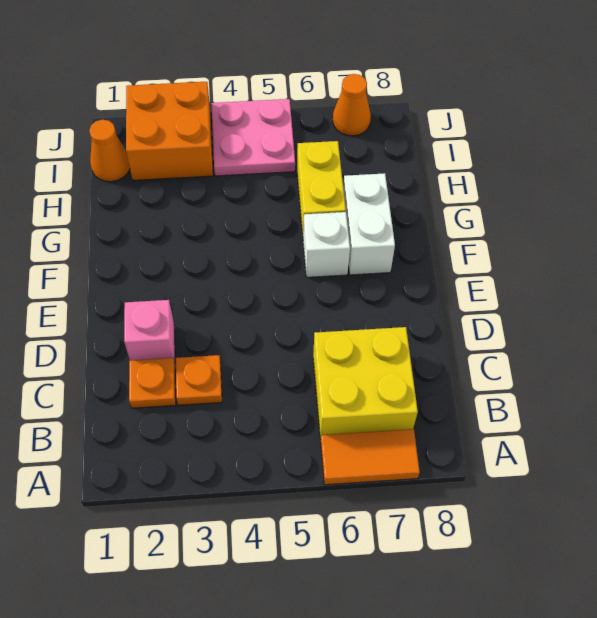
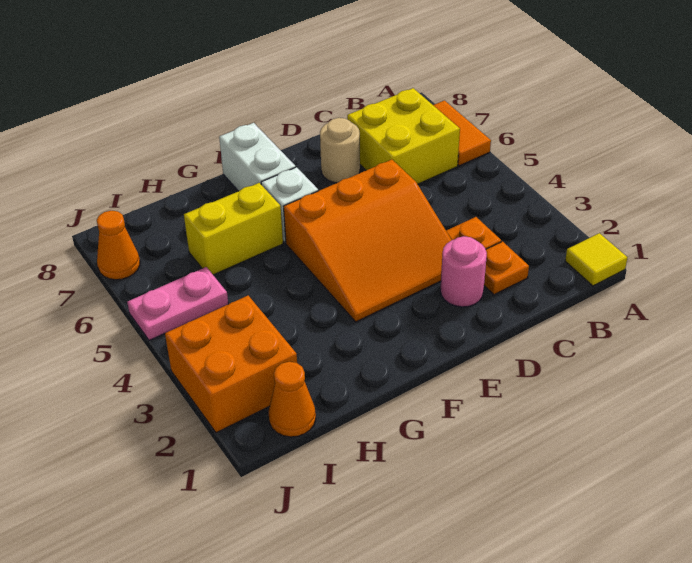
none -> yellow 1x1 tile [565,233,628,286]
pink 1x1 brick [124,300,175,363] -> pink 1x1 round brick [440,236,487,307]
none -> orange 3x3 slope [284,160,451,322]
none -> tan 1x1 round brick [320,118,360,183]
white 1x2 brick [343,173,395,275] -> white 1x2 brick turned to [219,123,296,191]
pink 2x2 plate [211,99,295,176] -> pink 1x2 plate [127,267,228,340]

